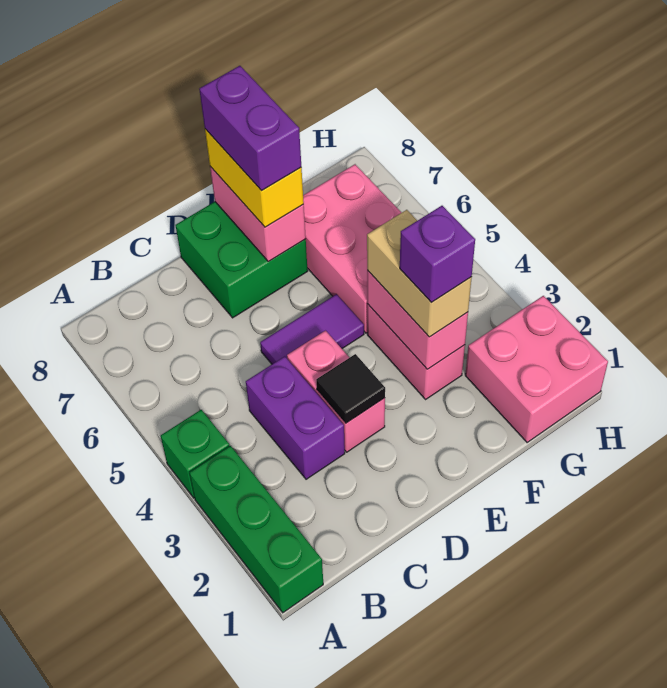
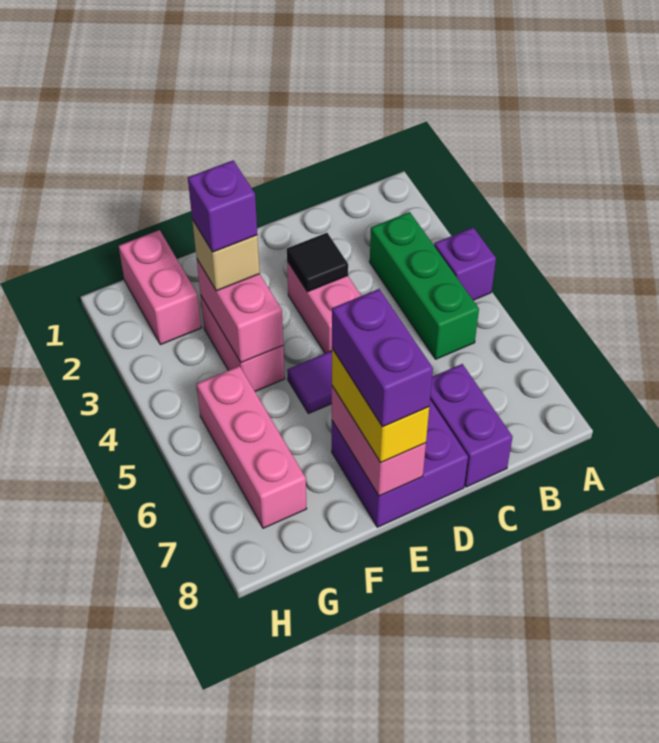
green 1x3 brick [189,446,323,613] -> green 1x3 brick moved to [370,212,479,359]
green 1x1 brick [161,410,229,498] -> purple 1x1 brick [434,228,496,300]
purple 1x2 brick [246,356,345,479] -> purple 1x2 brick moved to [430,364,513,487]
green 2x2 brick [175,202,308,318] -> purple 2x2 brick [332,400,468,527]
tan 1x2 brick [367,210,472,337] -> tan 1x1 brick [192,220,260,291]
pink 2x3 brick [303,164,402,333] -> pink 1x3 brick [197,366,307,528]
pink 2x2 brick [465,296,608,443] -> pink 1x2 brick [119,230,201,345]

